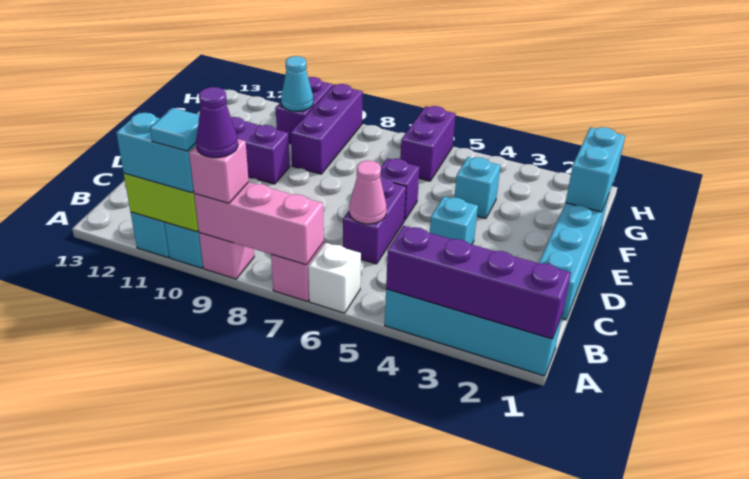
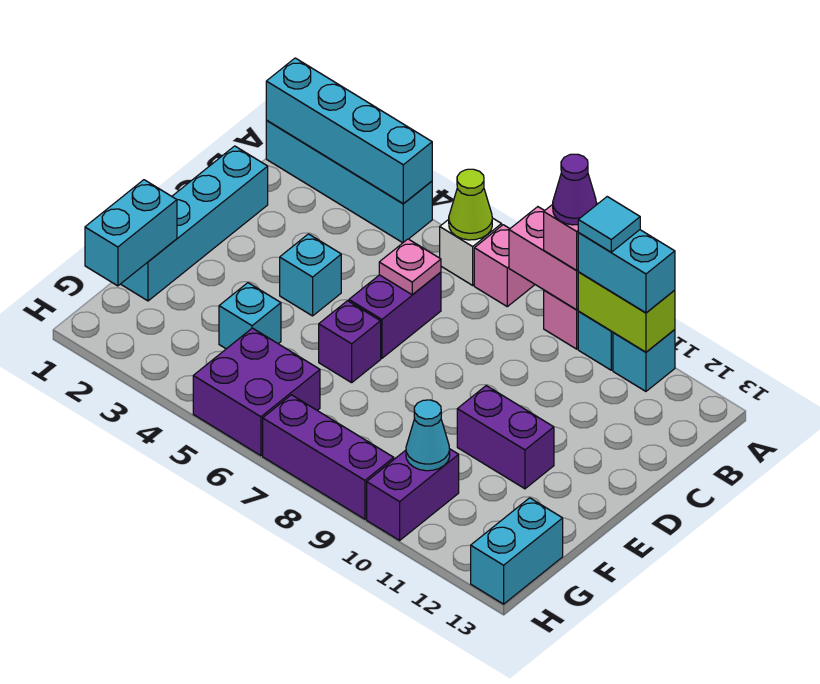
purple 1x4 brick [386,226,571,339] -> cyan 1x4 brick [266,58,432,204]
none -> lime 1x1 cone [449,169,492,240]
pink 1x3 brick [194,182,324,265] -> pink 1x2 brick [509,207,578,310]
pink 1x1 cone [349,161,387,224] -> pink 1x1 plate [379,239,441,295]
purple 1x3 brick [291,84,363,174] -> purple 1x3 brick turned to [263,395,394,519]
purple 1x2 brick [400,106,456,181] -> purple 2x2 brick [193,328,320,456]
none -> cyan 1x2 brick [471,498,563,604]

